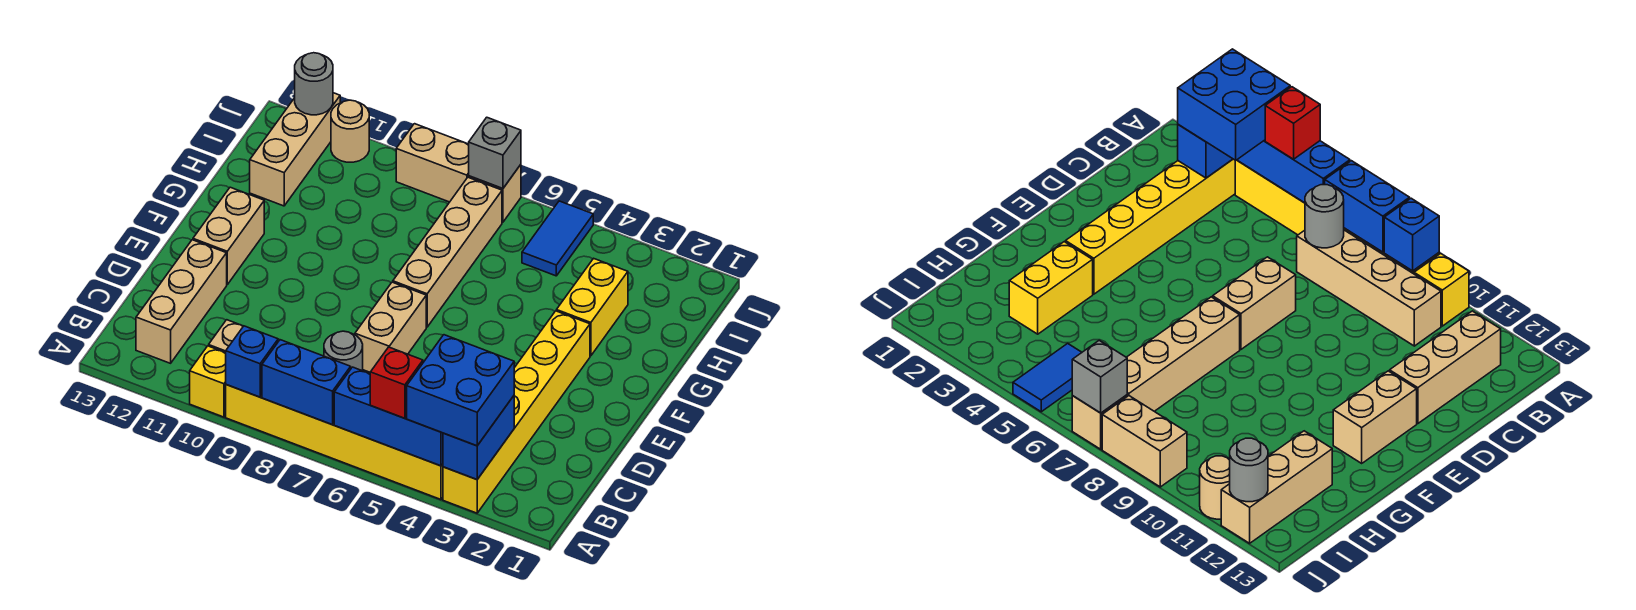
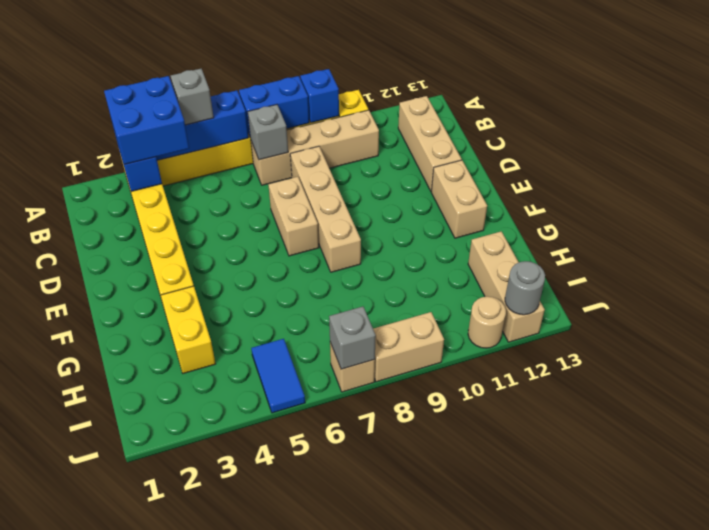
red 1x1 brick [370,347,423,418] -> grey 1x1 brick [171,69,214,125]
grey 1x1 round brick [324,331,363,371] -> grey 1x1 brick [248,105,288,160]
tan 1x4 brick [393,177,502,327] -> tan 1x4 brick moved to [290,146,361,272]

